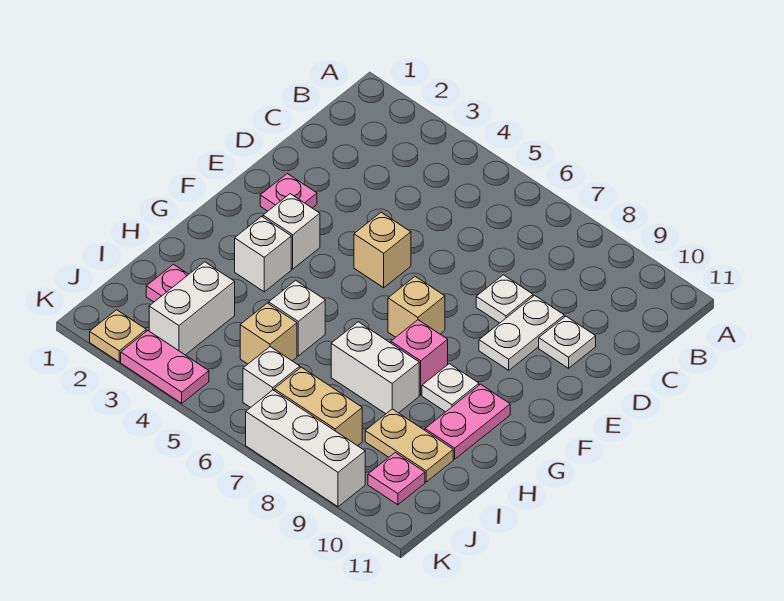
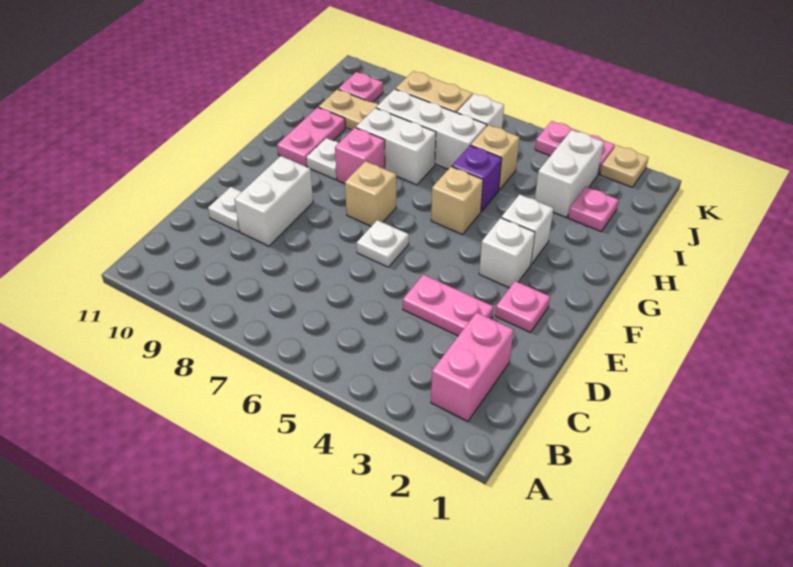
none -> pink 1x2 brick [431,312,514,421]
none -> pink 1x2 plate [403,275,493,336]
white 1x1 plate [476,275,533,323] -> white 1x1 plate moved to [357,220,409,267]
white 1x2 plate [479,296,564,370] -> white 1x2 brick [234,156,313,246]
tan 1x1 brick [354,212,411,288] -> tan 1x1 brick moved to [431,167,483,235]
white 1x1 brick [269,280,325,356] -> purple 1x1 brick [452,145,502,212]
white 1x3 brick [246,390,365,507] -> white 1x3 brick moved to [376,89,487,169]

